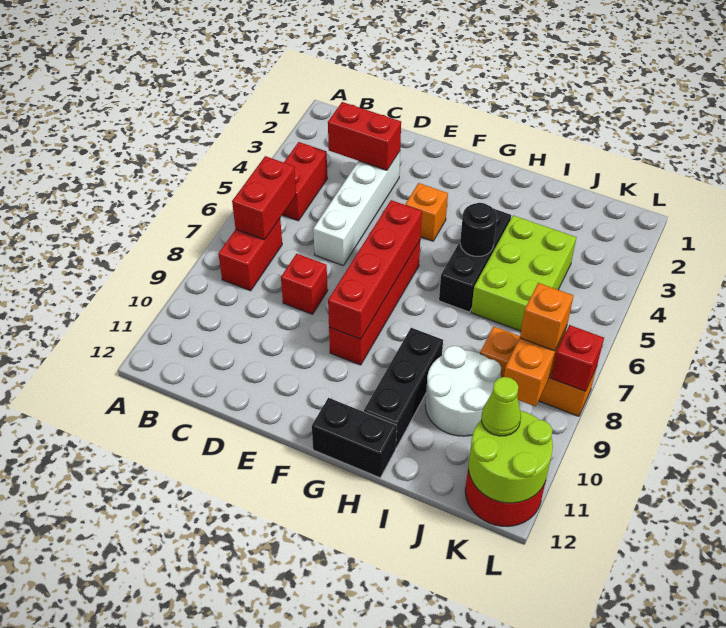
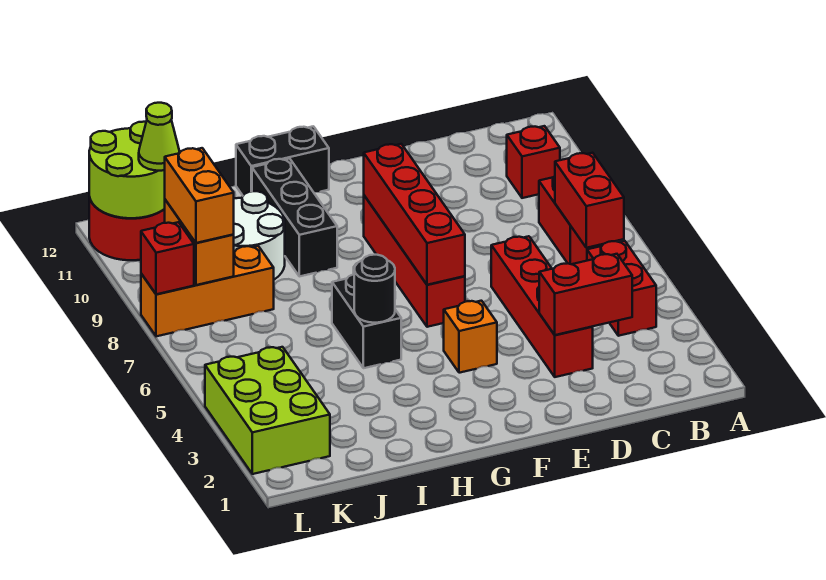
white 1x4 brick [313,151,400,265] -> red 1x4 brick [491,236,593,377]
red 1x1 brick [281,254,328,314] -> red 1x1 brick moved to [507,126,560,198]
black 1x3 brick [439,209,511,312] -> black 1x2 brick [332,274,401,368]
lime 2x3 brick [471,215,576,331] -> lime 2x3 brick moved to [205,347,330,474]
orange 1x1 brick [520,283,573,351] -> orange 1x2 brick [165,148,234,243]

